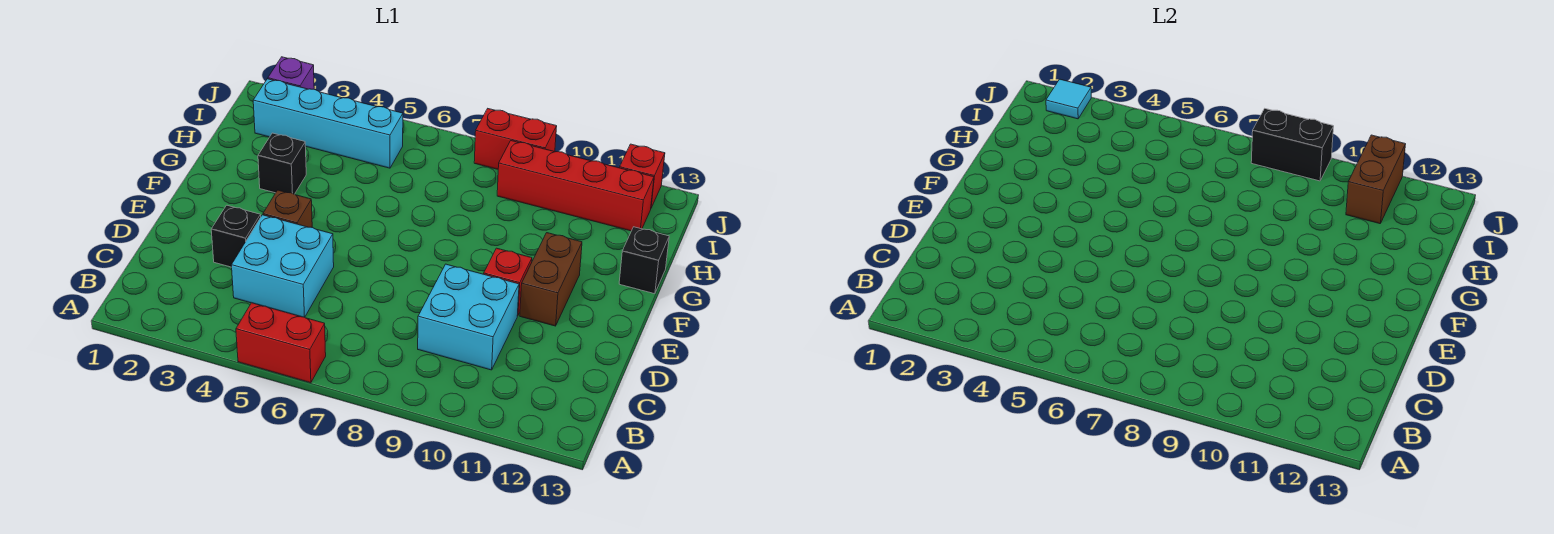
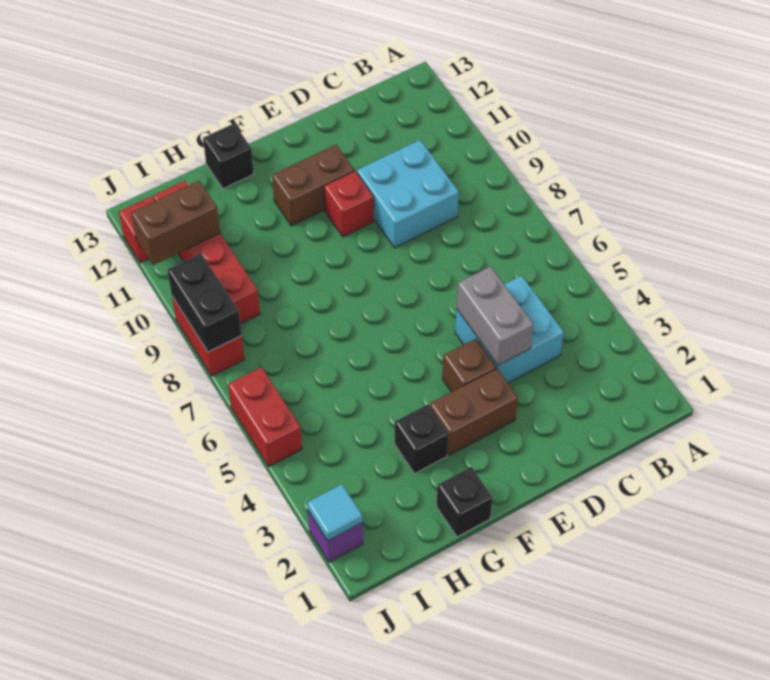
red 1x2 brick [236,303,326,383] -> red 1x2 brick moved to [228,367,302,466]
black 1x1 brick [211,205,261,267] -> black 1x1 brick moved to [437,467,492,537]
none -> grey 1x2 brick [457,266,533,365]
none -> brown 1x2 brick [430,369,518,455]
cyan 1x4 brick [253,79,403,168] -> none

